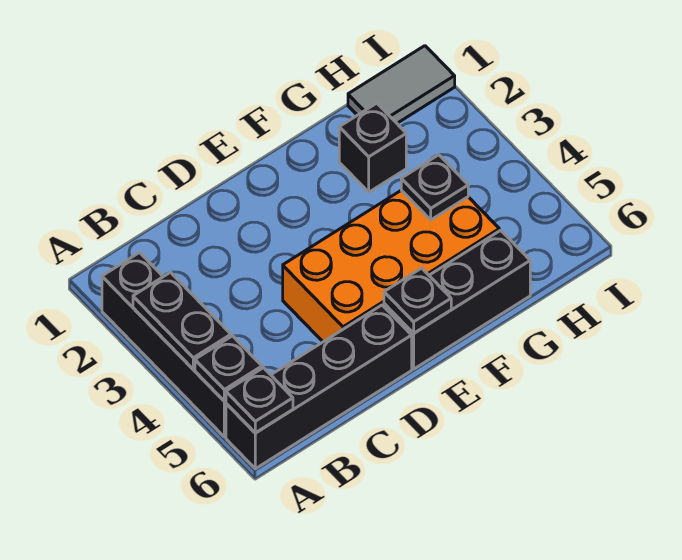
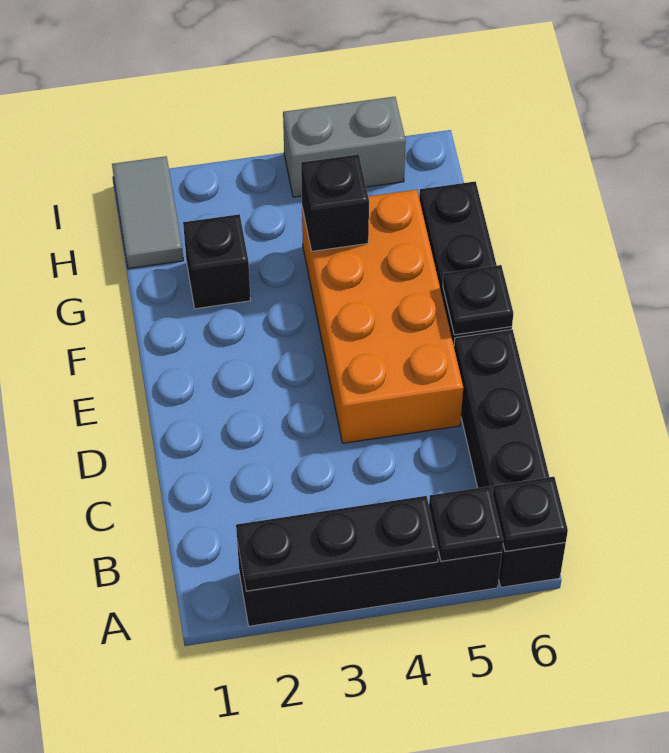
black 1x2 plate [133,272,231,369] -> black 1x3 plate [236,496,439,591]
black 1x1 plate [401,155,468,220] -> black 1x1 brick [301,154,369,251]
none -> grey 1x2 brick [283,97,406,197]

